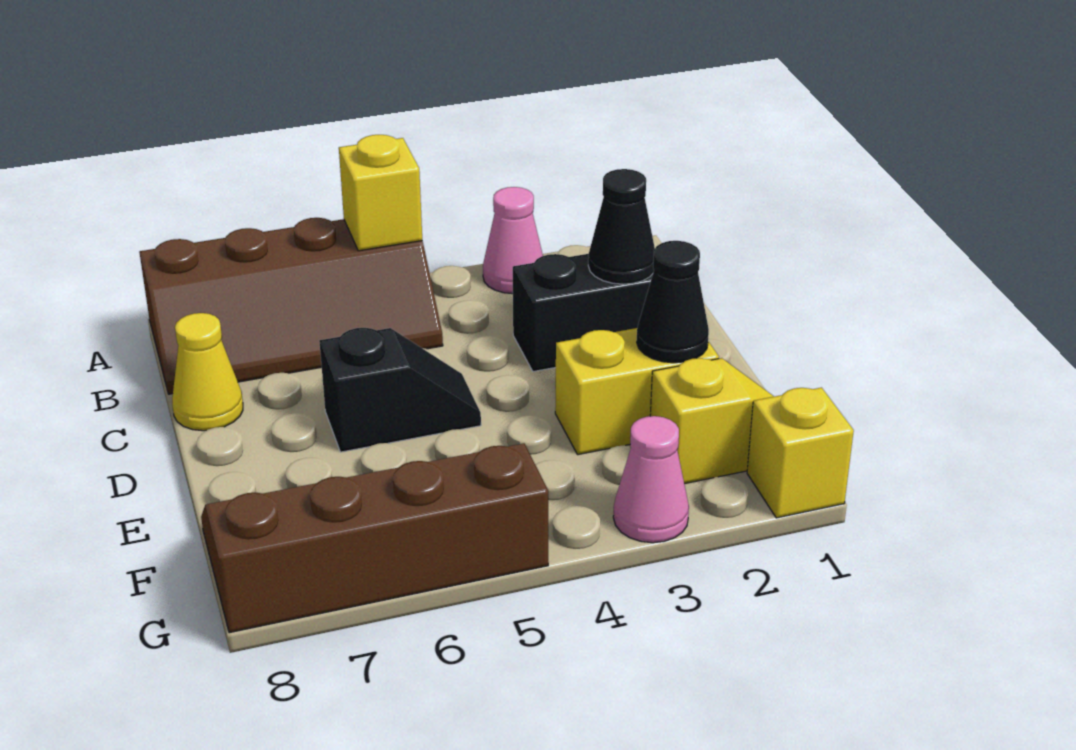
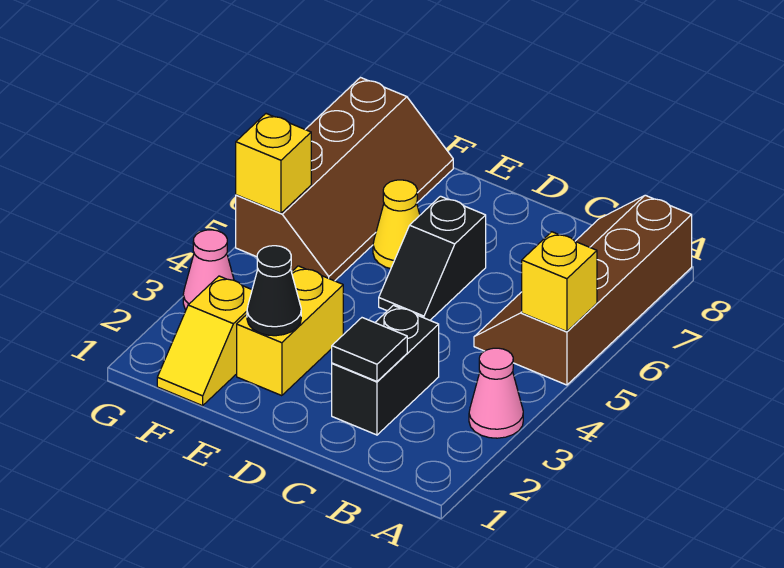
black 1x1 cone [588,169,655,284] -> black 1x1 tile [332,318,407,381]
yellow 1x1 cone [172,313,243,431] -> yellow 1x1 cone moved to [373,180,420,269]
yellow 1x1 brick [747,388,854,518] -> yellow 1x1 brick moved to [236,114,311,213]

